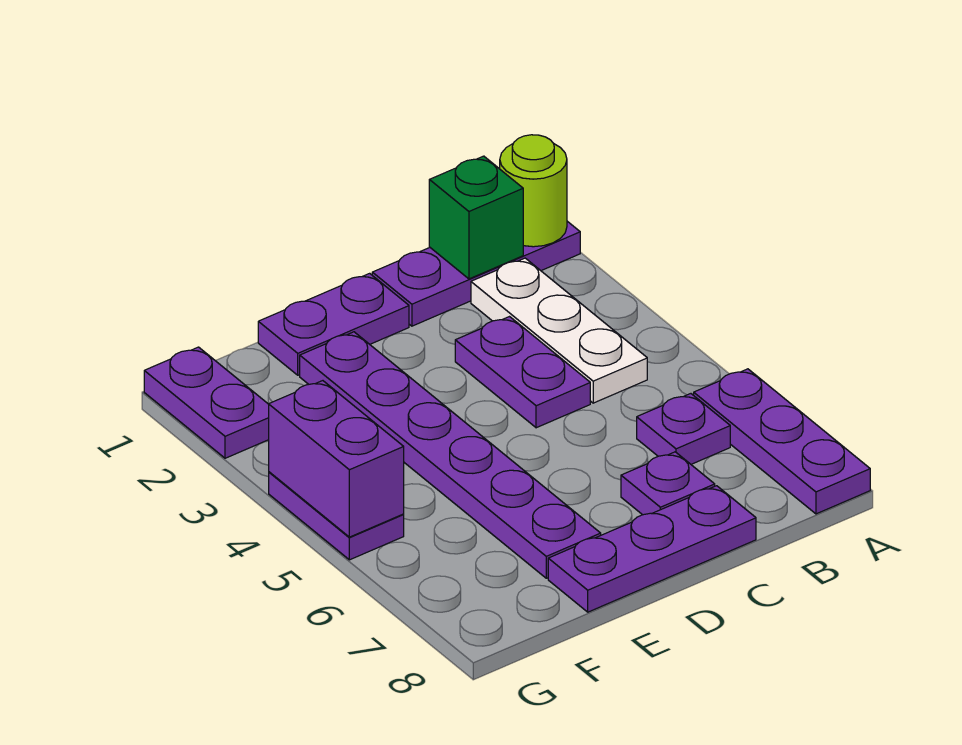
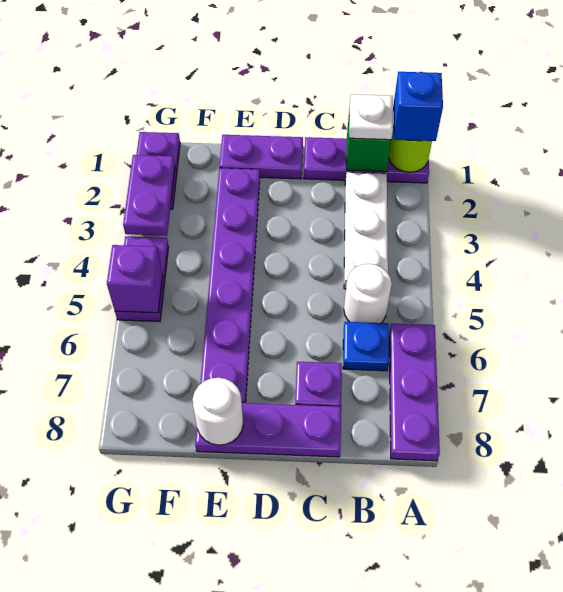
none -> blue 1x1 brick [393,72,443,141]
none -> white 1x1 plate [349,94,393,140]
none -> white 1x1 round brick [344,264,392,323]
purple 1x1 plate [637,394,730,464] -> blue 1x1 plate [343,322,389,371]
purple 1x2 plate [455,317,590,428] -> purple 1x2 plate moved to [123,155,175,236]
none -> white 1x1 round brick [193,378,243,445]
purple 1x2 brick [269,381,404,537] -> purple 1x1 brick [107,245,163,313]

